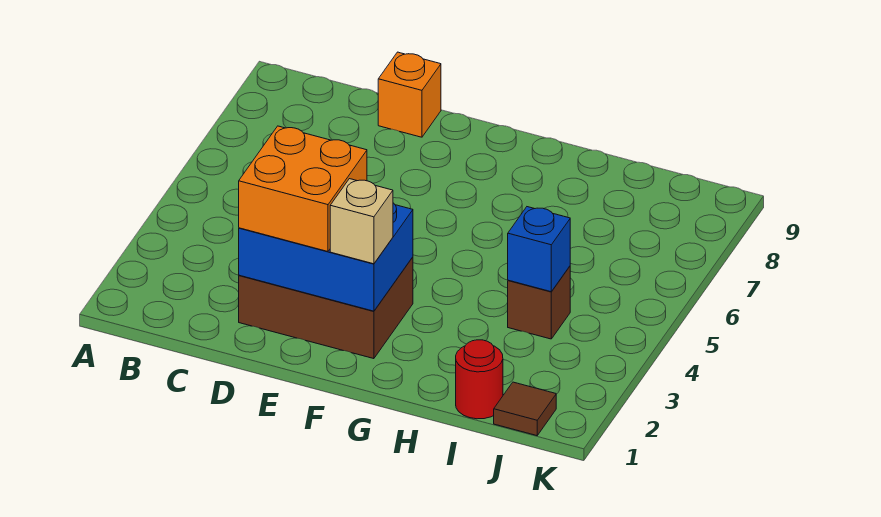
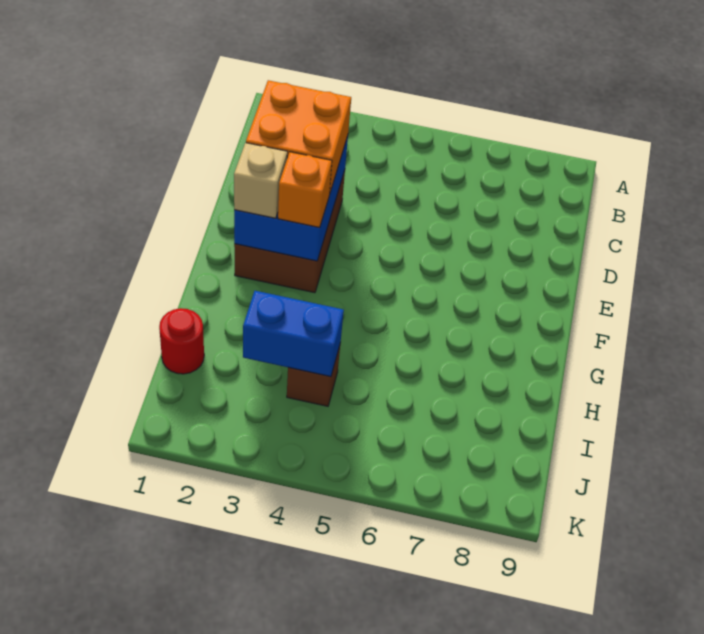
orange 1x1 brick [378,52,441,137] -> orange 1x1 brick moved to [278,152,332,227]
blue 1x1 brick [508,207,570,292] -> blue 1x2 brick [243,291,344,377]
brown 1x1 tile [494,382,556,436] -> none

